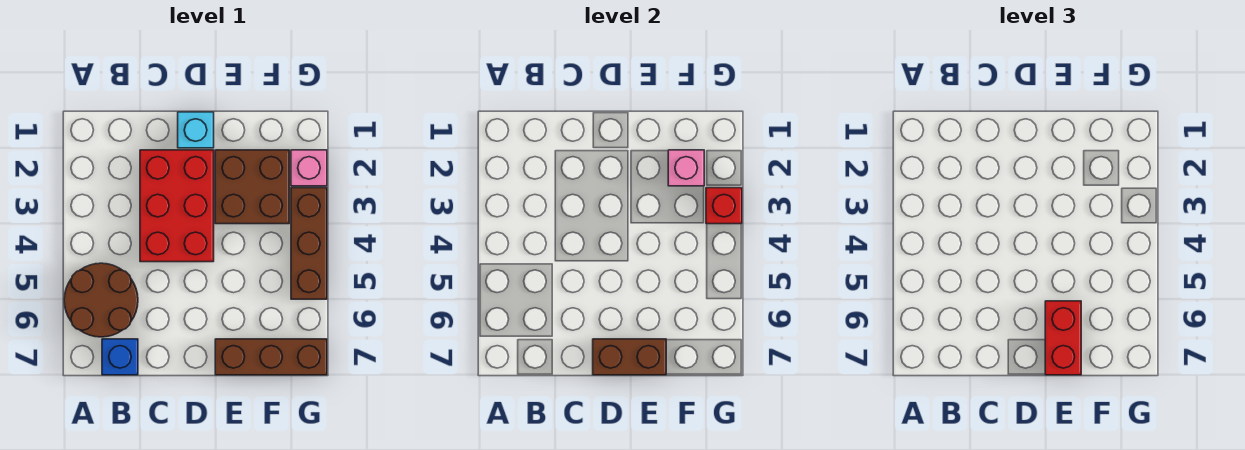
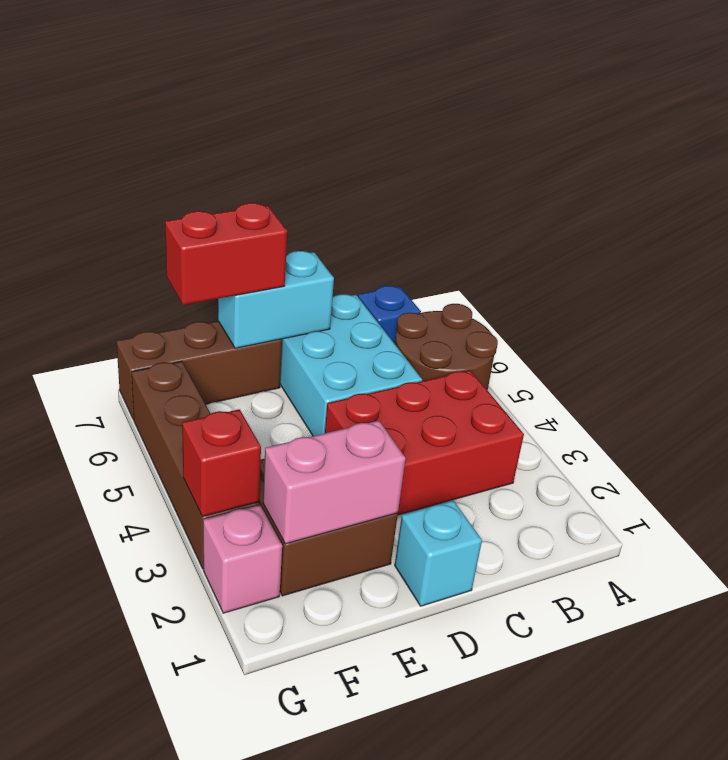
red 2x3 brick [140,150,214,262] -> red 2x3 brick turned to [325,370,524,515]
none -> cyan 2x3 brick [280,294,422,436]
brown 1x2 brick [593,339,666,375] -> cyan 1x2 brick [218,251,334,348]
red 1x2 brick [1045,301,1081,375] -> red 1x2 brick turned to [165,203,287,305]
pink 1x1 brick [668,150,704,186] -> pink 1x2 brick [263,421,406,544]
brown 1x3 brick [291,188,327,299] -> brown 1x4 brick [132,361,259,569]

